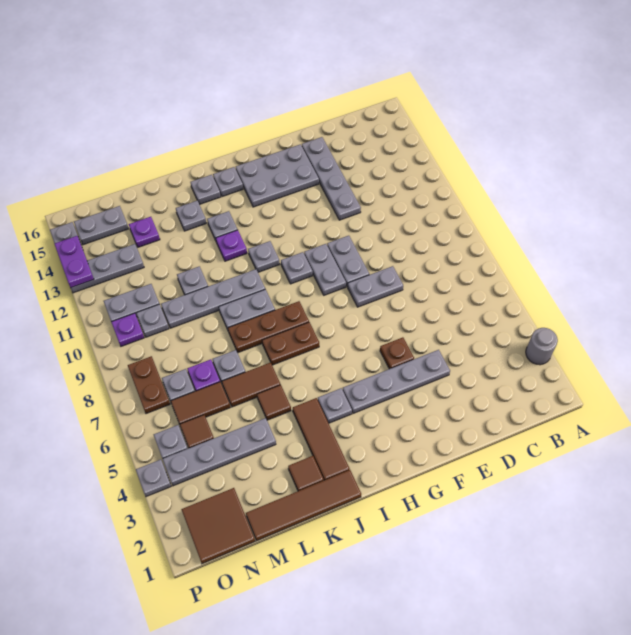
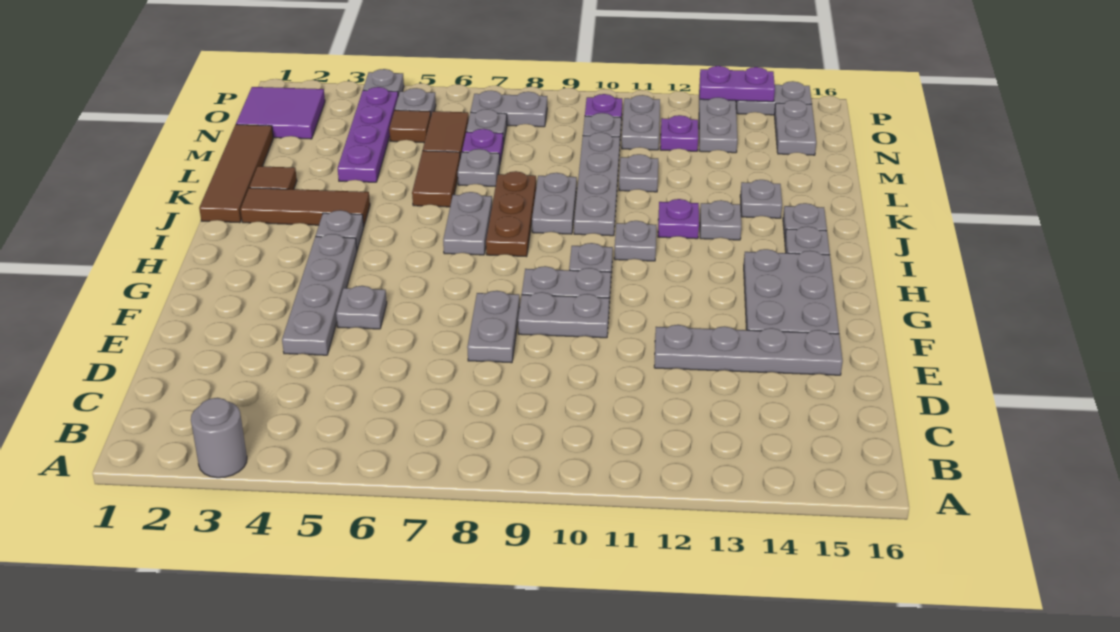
brown 1x1 plate [380,337,414,369] -> grey 1x1 plate [336,286,387,329]
brown 1x2 plate [262,322,319,365] -> grey 1x2 plate [443,192,492,255]
brown 1x1 tile [257,385,291,420] -> none
grey 1x4 plate [163,418,276,486] -> purple 1x4 plate [338,87,398,182]
purple 1x1 plate [129,217,160,247] -> purple 1x1 plate moved to [660,115,698,151]
brown 2x2 tile [181,488,255,564] -> purple 2x2 tile [236,87,325,139]
brown 1x2 plate [128,356,170,414] -> grey 1x2 plate [471,91,547,127]

